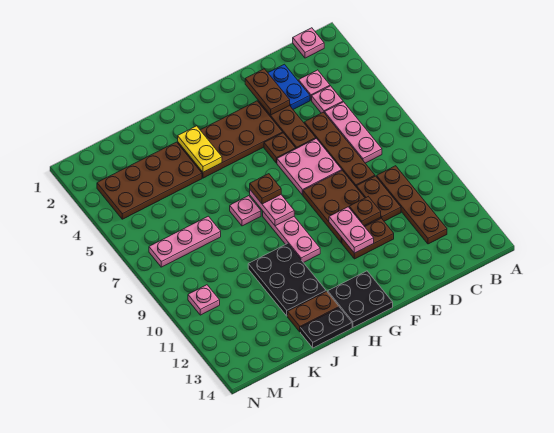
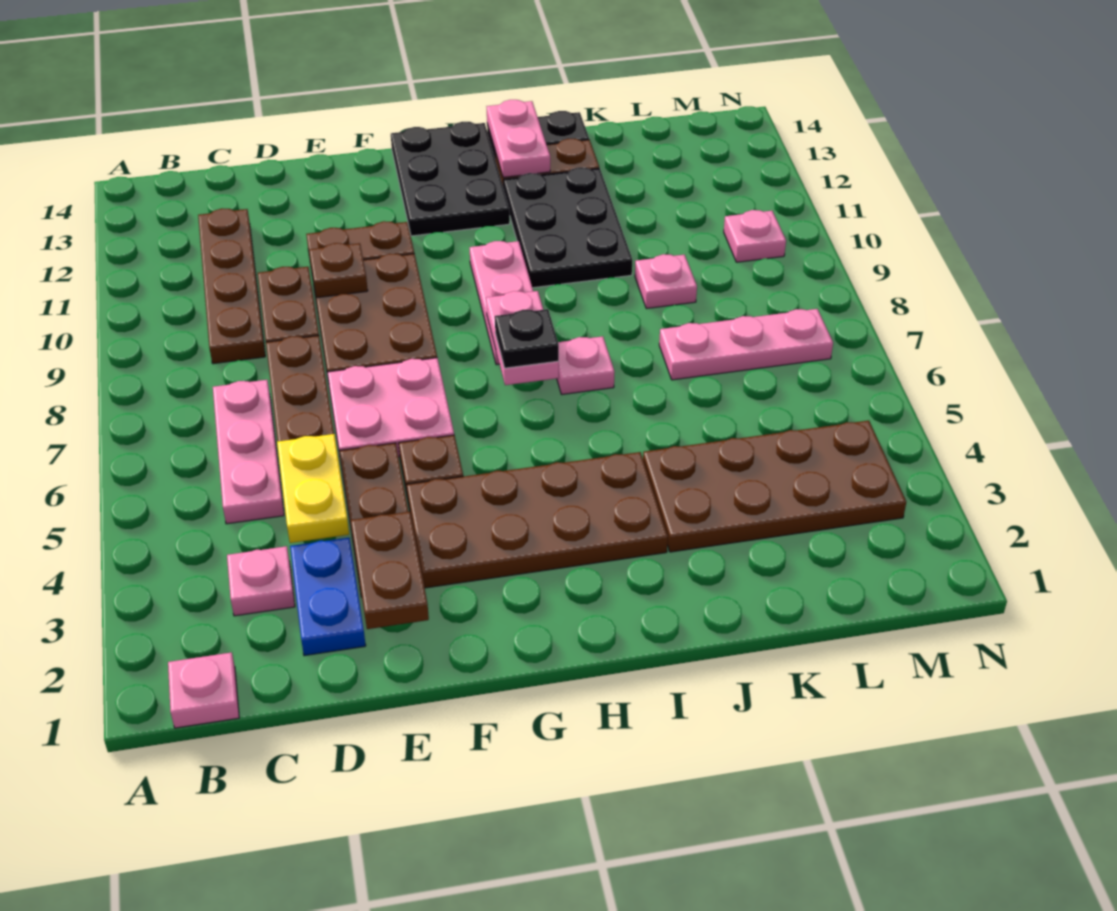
pink 1x1 plate [312,86,343,113] -> pink 1x1 plate moved to [635,254,697,309]
pink 1x2 plate [329,207,374,253] -> pink 1x2 plate moved to [486,100,550,177]
black 2x2 plate [328,271,393,327] -> black 2x3 plate [391,122,510,236]
brown 1x1 plate [250,174,281,204] -> black 1x1 plate [495,309,559,368]
yellow 1x2 plate [178,126,222,172] -> yellow 1x2 plate moved to [277,434,349,543]

